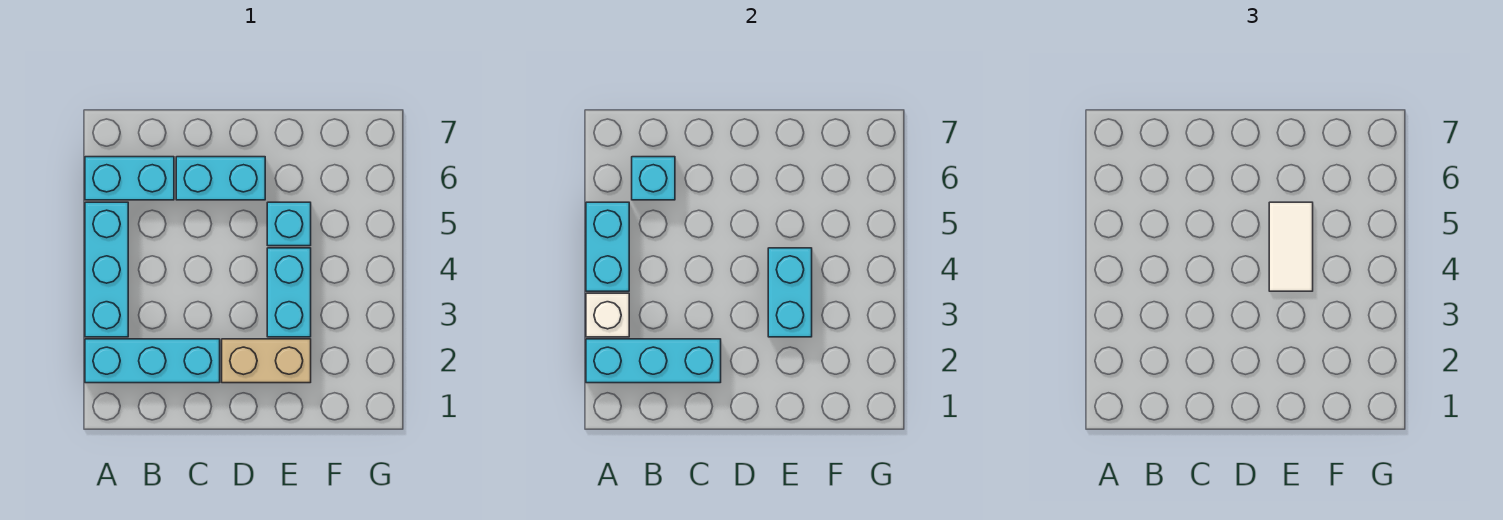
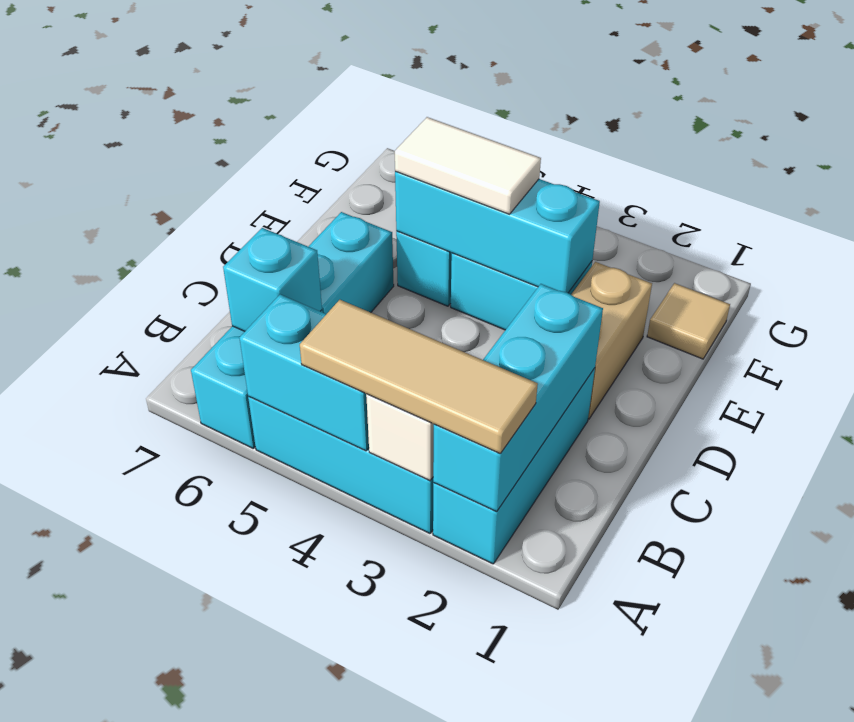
none -> tan 1x3 tile [300,300,538,453]
cyan 1x2 brick [768,248,812,337] -> cyan 1x3 brick [395,171,600,293]
none -> tan 1x1 tile [647,283,730,359]

